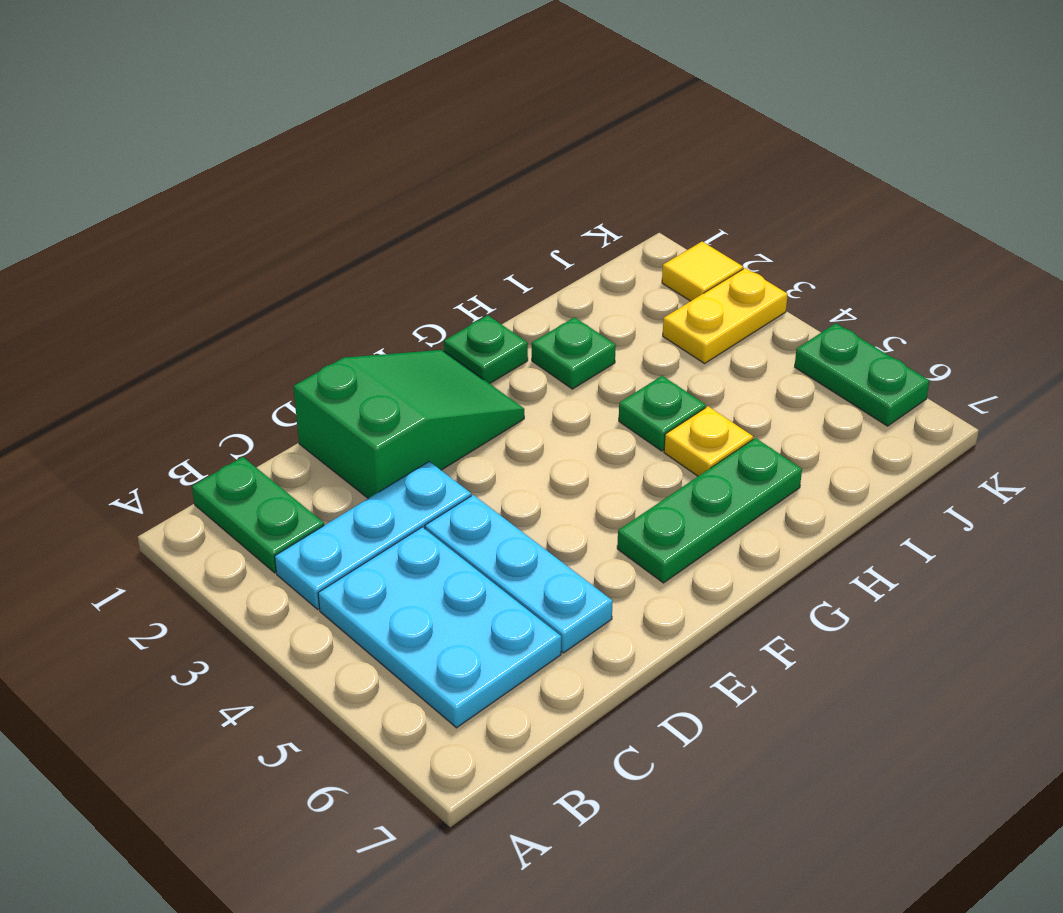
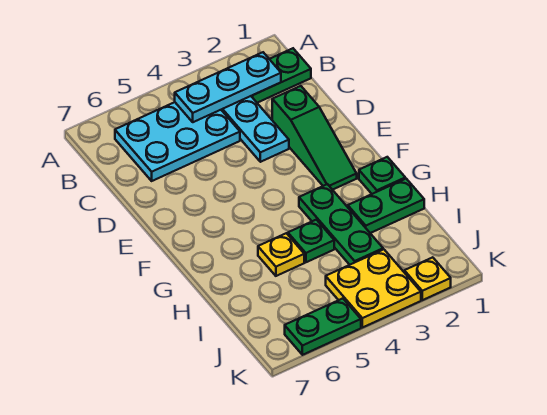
green 2x3 slope [293,350,524,498] -> green 1x3 slope [272,86,357,190]
cyan 1x3 plate [425,495,613,653] -> cyan 1x3 plate moved to [175,52,281,122]
green 1x3 plate [617,438,802,583] -> green 1x3 plate moved to [299,184,383,265]
green 1x1 plate [532,317,616,389] -> green 1x2 plate [348,179,424,233]
yellow 1x2 plate [663,268,788,363] -> yellow 2x2 plate [326,249,421,328]
yellow 1x1 tile [662,242,743,301] -> yellow 1x1 plate [404,257,451,300]

